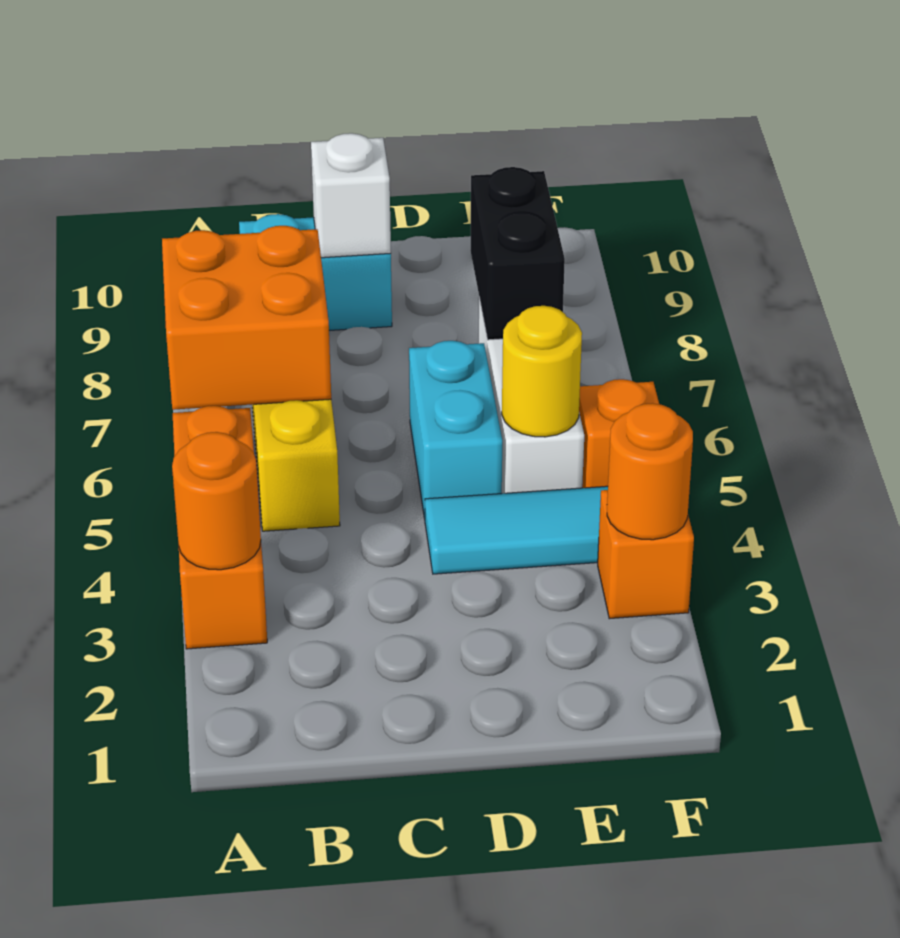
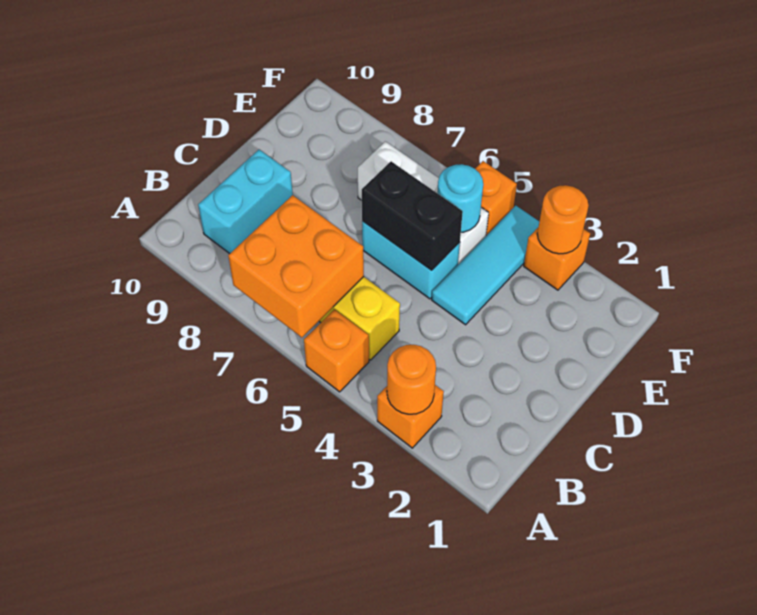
white 1x1 brick [311,133,391,258] -> none
yellow 1x1 round brick [502,306,582,437] -> cyan 1x1 round brick [437,164,483,232]
black 1x2 brick [470,167,565,340] -> black 1x2 brick moved to [362,161,463,270]

